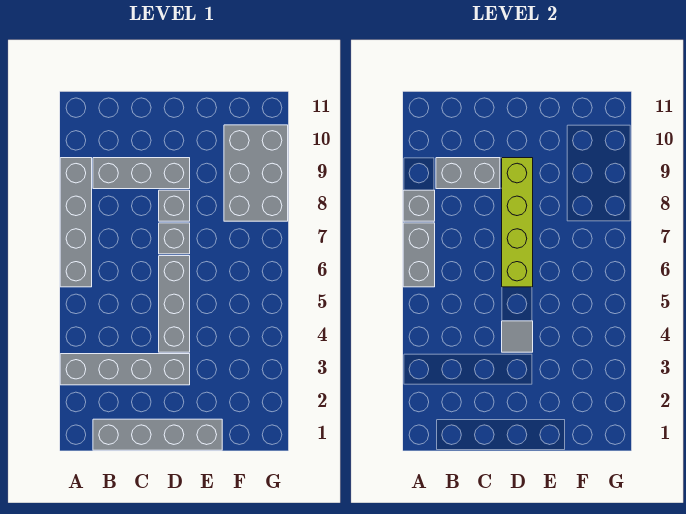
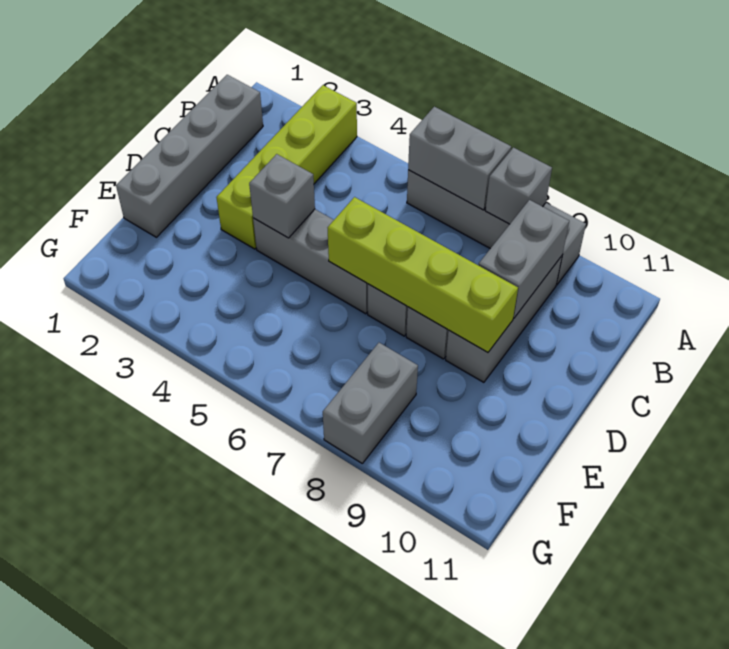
grey 1x4 brick [60,354,190,385] -> lime 1x4 brick [216,85,357,249]
grey 1x1 tile [502,321,533,352] -> grey 1x1 brick [249,154,315,238]
grey 2x3 brick [224,125,288,221] -> grey 1x2 brick [323,343,418,463]

